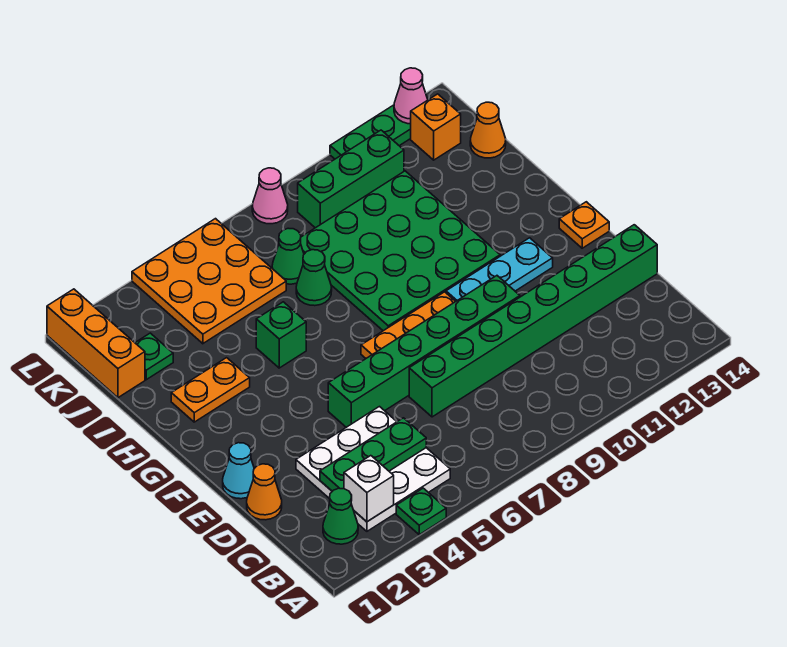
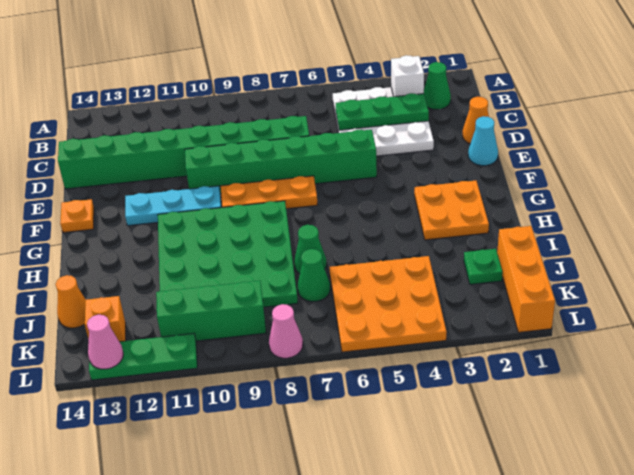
green 1x1 plate [396,488,446,535] -> none
orange 1x2 plate [171,358,250,422] -> orange 2x2 plate [414,181,489,240]
green 1x1 brick [256,302,306,368] -> none

